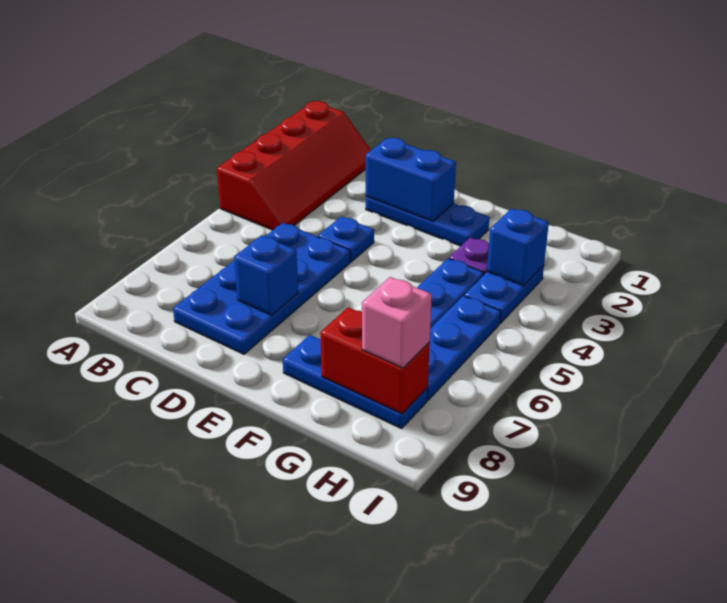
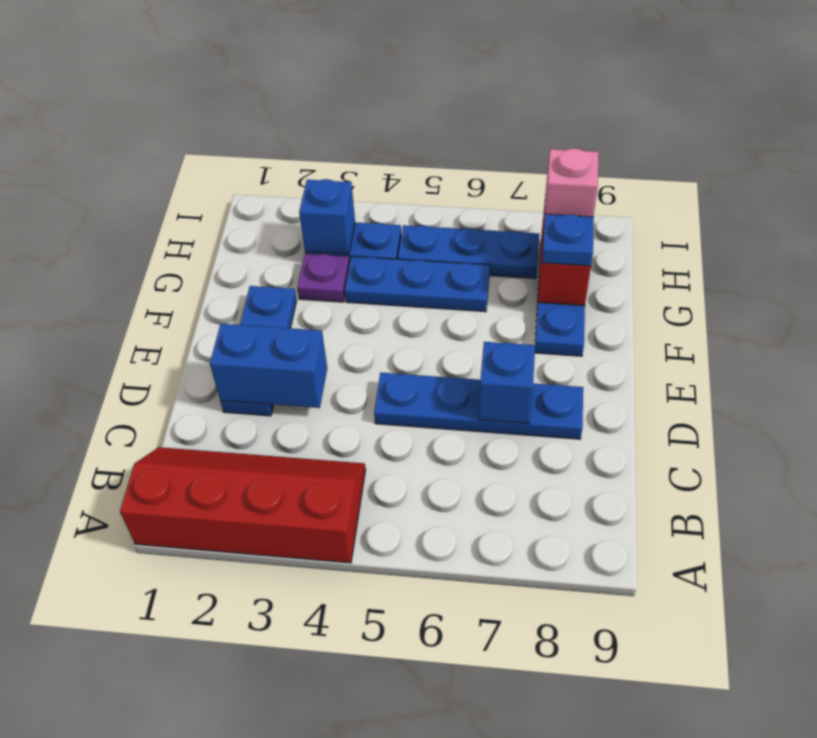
blue 2x4 plate [173,223,350,354] -> blue 1x4 plate [374,373,583,439]
blue 1x2 brick [366,138,456,221] -> blue 1x2 brick turned to [210,324,327,408]
blue 1x1 plate [318,217,374,262] -> blue 1x1 plate moved to [542,214,594,266]

